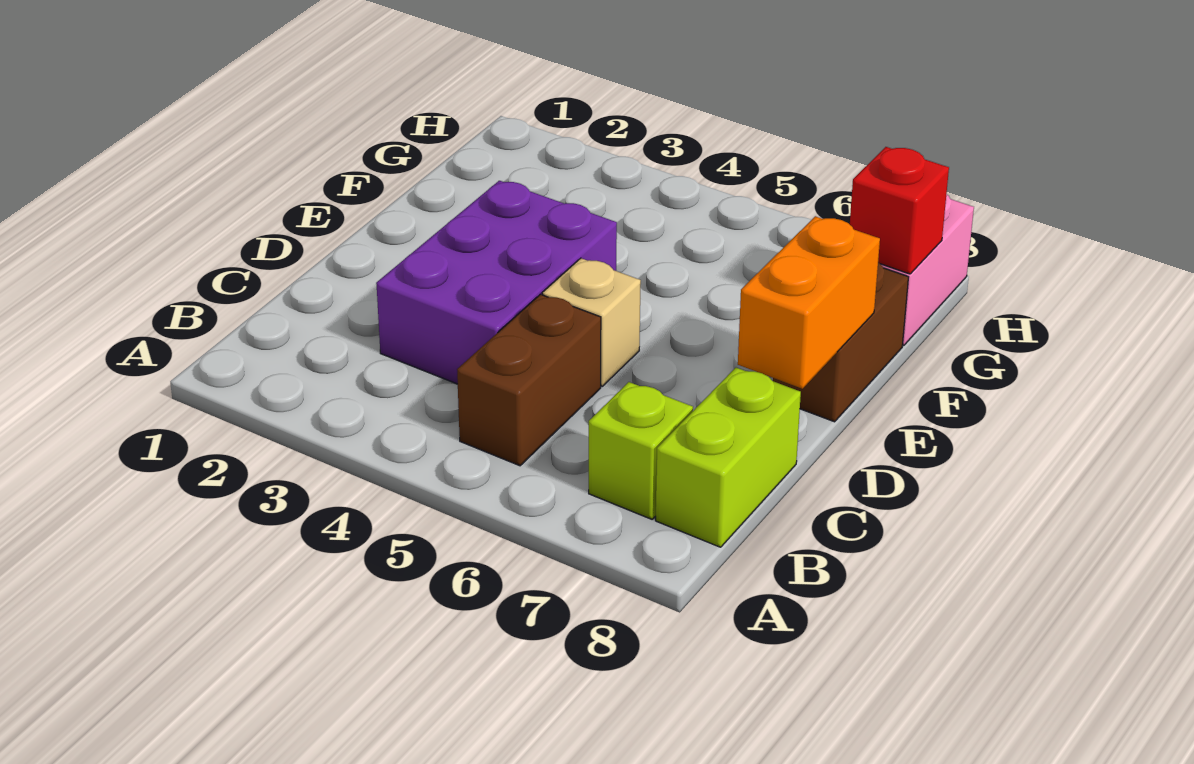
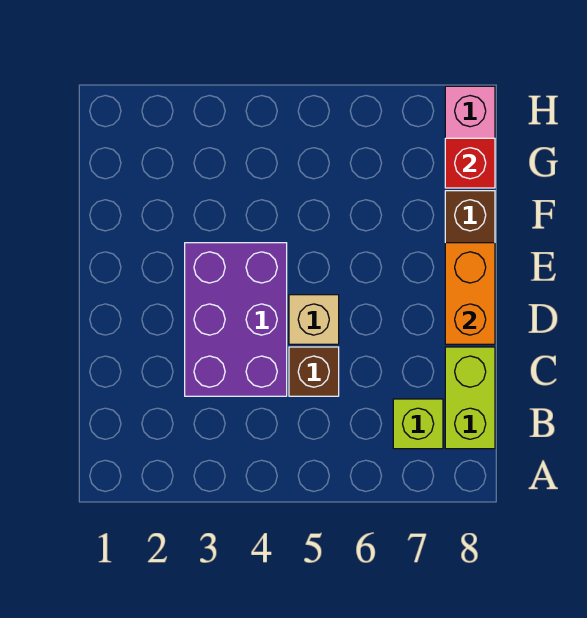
brown 1x2 brick [457,295,601,466] -> brown 1x1 brick [289,347,339,396]

